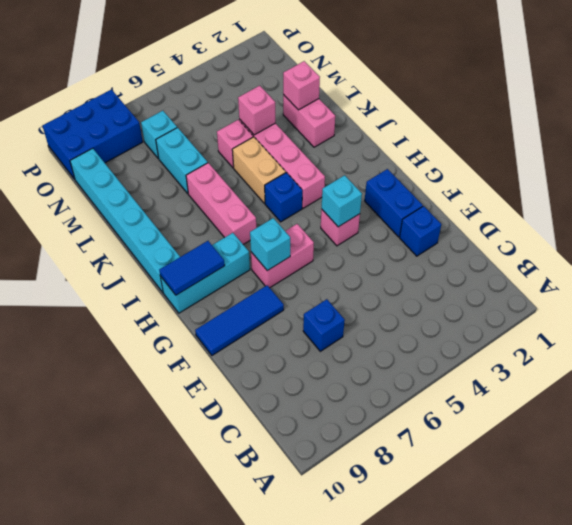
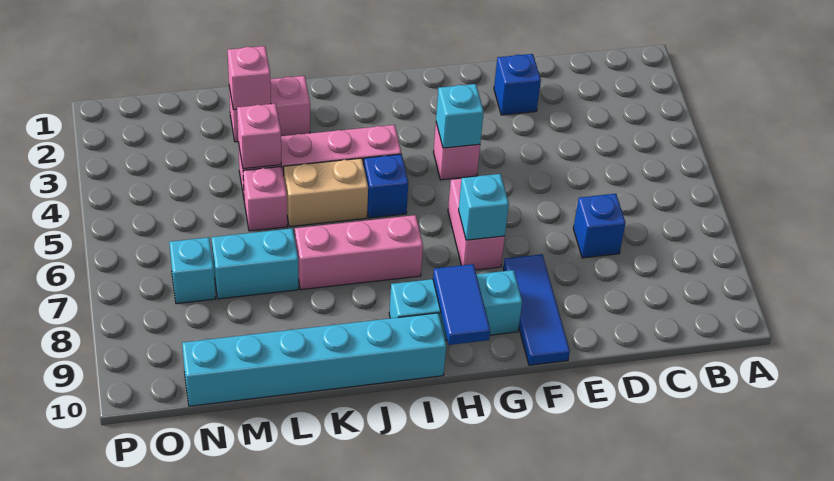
blue 1x2 brick [365,169,423,237] -> none
cyan 1x3 brick [161,233,250,313] -> cyan 1x3 brick turned to [389,270,522,340]
blue 2x3 brick [43,90,143,179] -> none

